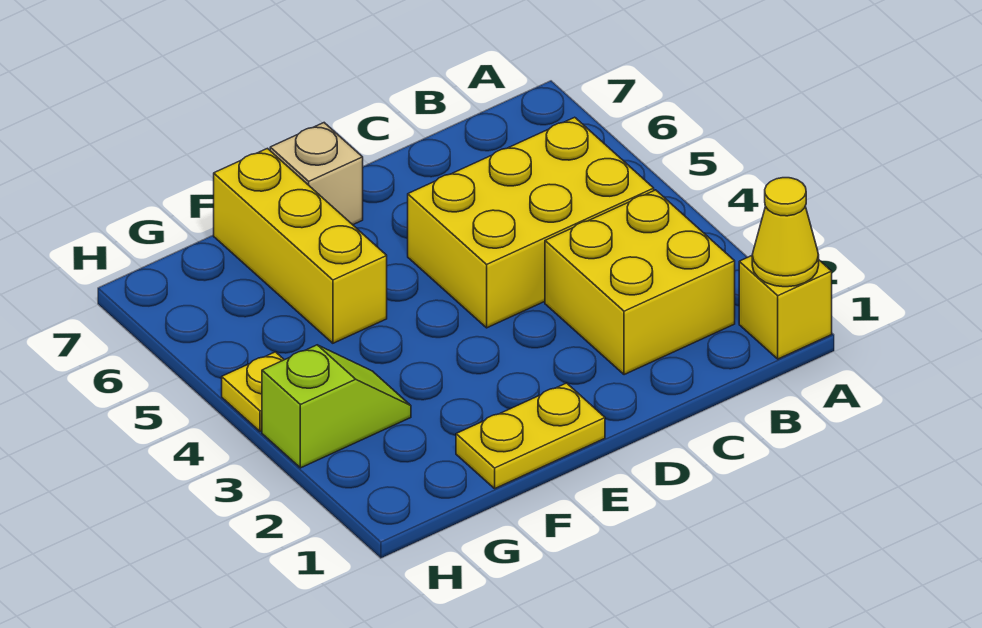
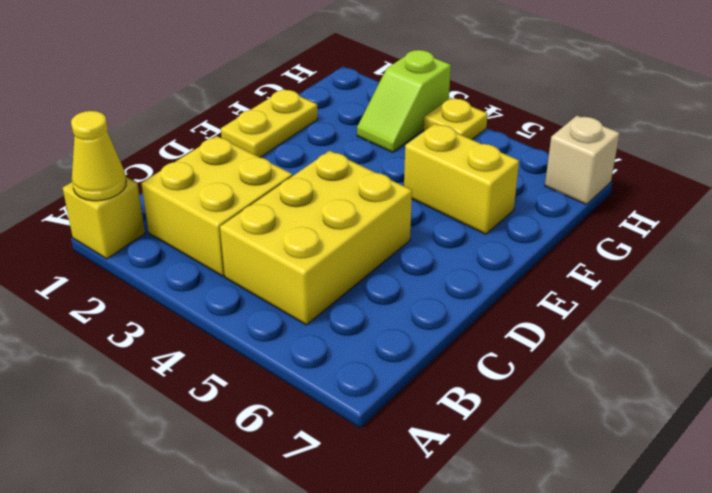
tan 1x1 brick [270,123,363,225] -> tan 1x1 brick moved to [545,116,620,205]
yellow 1x3 brick [214,148,387,343] -> yellow 1x2 brick [404,124,519,234]

